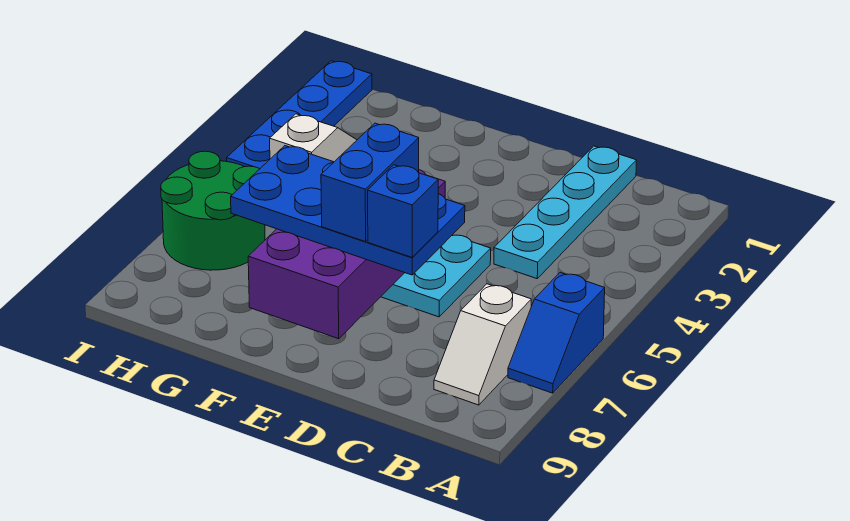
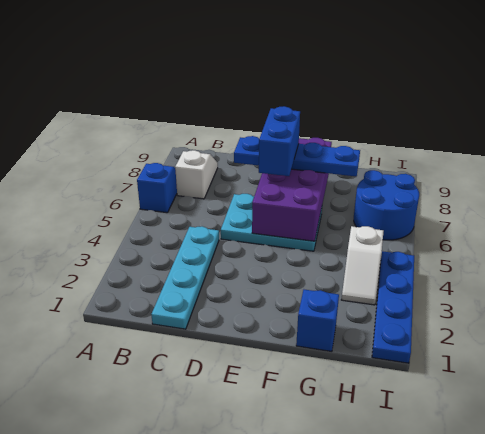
blue 2x4 plate [231,146,465,275] -> blue 1x4 plate [234,136,360,176]
blue 1x1 brick [368,165,438,257] -> blue 1x1 brick moved to [296,290,339,351]
green 2x2 round brick [161,151,265,270] -> blue 2x2 round brick [354,170,419,240]

